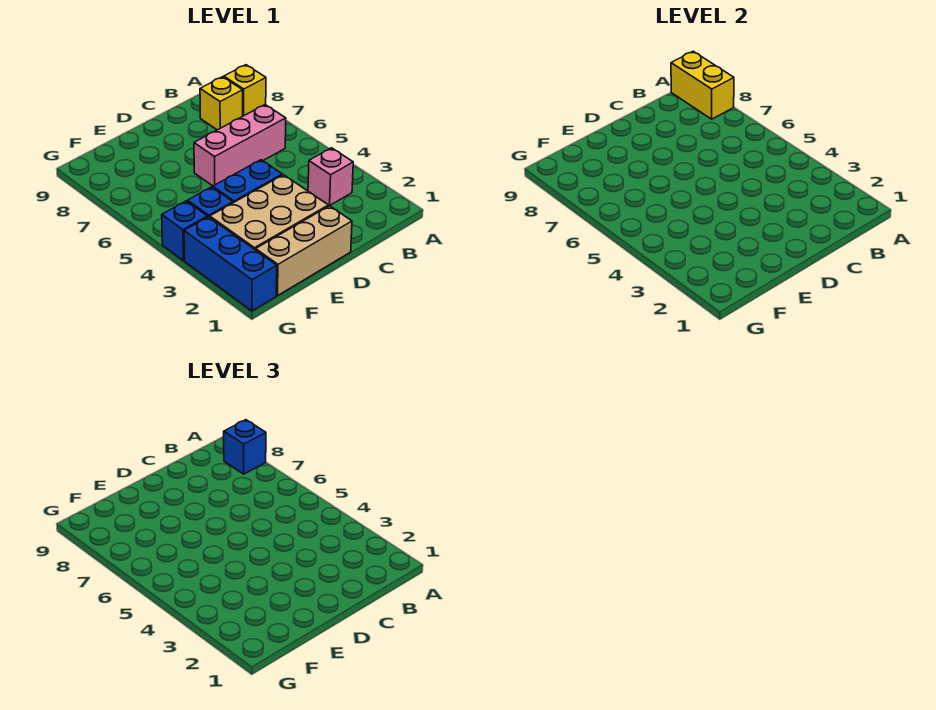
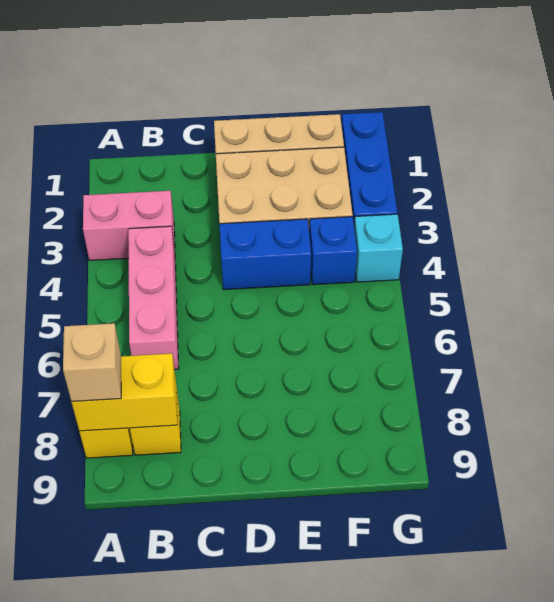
yellow 1x2 brick [671,51,734,119] -> yellow 1x2 brick turned to [72,353,177,431]
blue 1x1 brick [224,420,266,474] -> tan 1x1 brick [63,323,121,401]
pink 1x1 brick [308,148,353,206] -> pink 1x2 brick [83,191,175,260]
pink 1x3 brick [194,105,286,186] -> pink 1x3 brick turned to [128,226,179,370]
blue 1x1 brick [162,201,207,261] -> cyan 1x1 brick [354,214,403,282]

